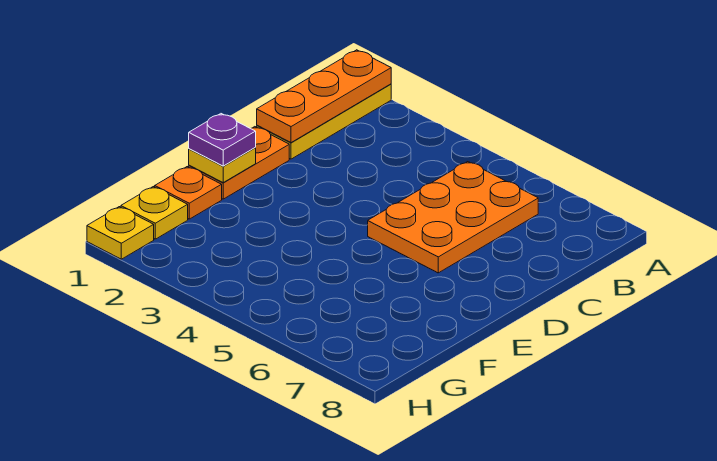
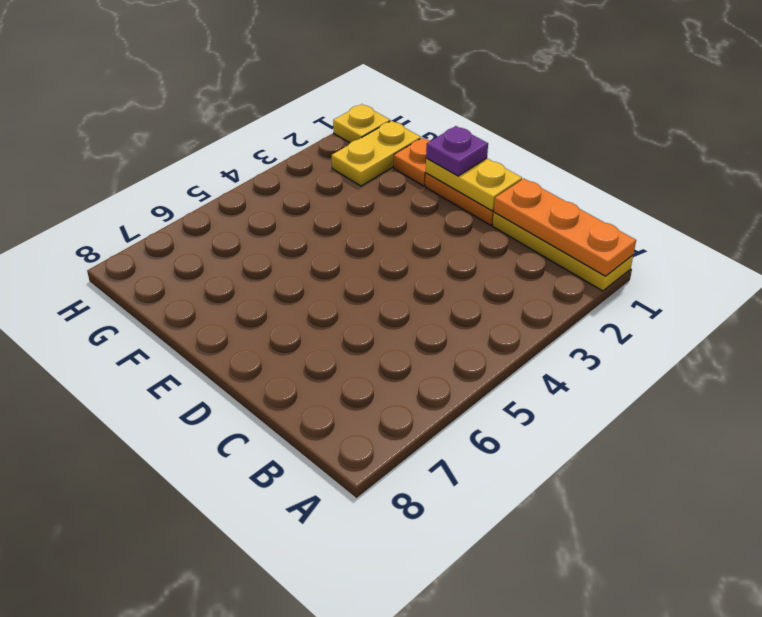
orange 2x3 plate [368,162,538,273] -> none
yellow 1x1 plate [189,148,256,182] -> yellow 1x2 plate [426,158,522,211]
yellow 1x1 plate [121,187,188,239] -> yellow 1x2 plate [332,121,421,186]

